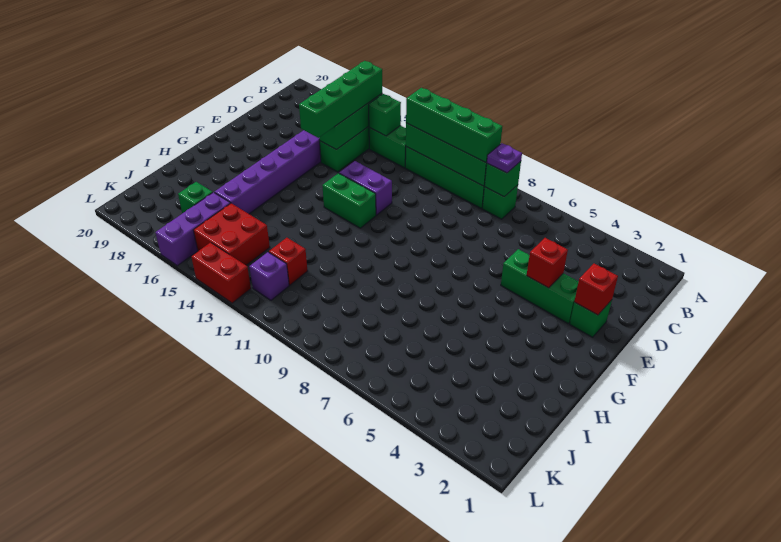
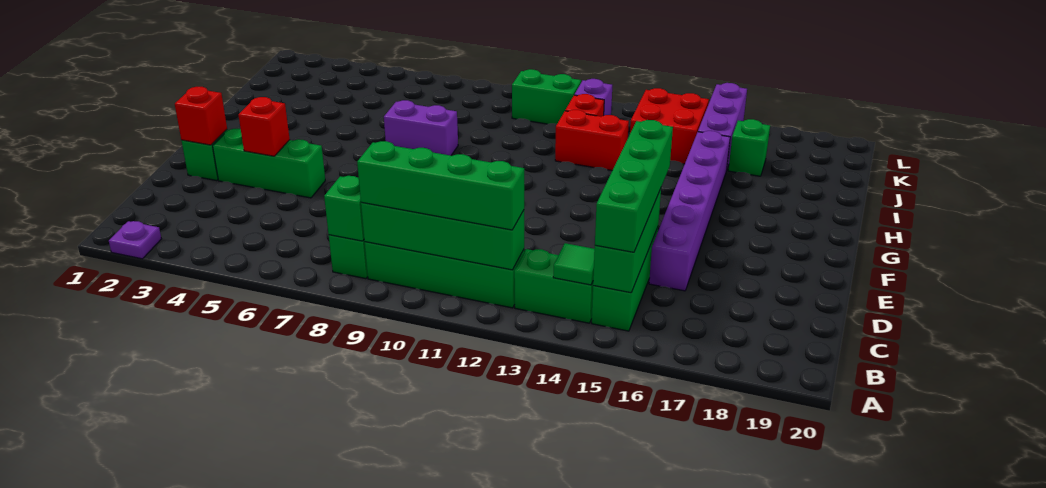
purple 1x1 plate [487,143,522,173] -> purple 1x1 plate moved to [109,221,161,259]
green 1x1 brick [369,94,401,136] -> green 1x1 tile [553,243,595,285]
purple 1x2 brick [339,161,392,215] -> purple 1x2 brick moved to [384,100,458,155]
green 1x2 brick [322,173,376,228] -> green 1x2 brick moved to [512,69,581,124]
red 1x2 brick [191,243,251,303] -> red 1x2 brick moved to [555,110,629,170]

